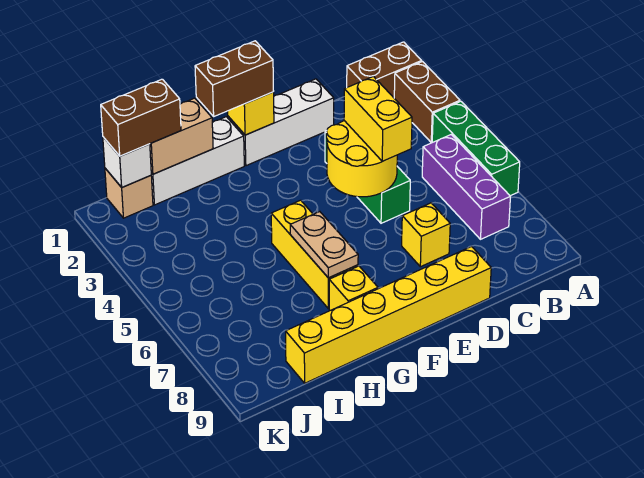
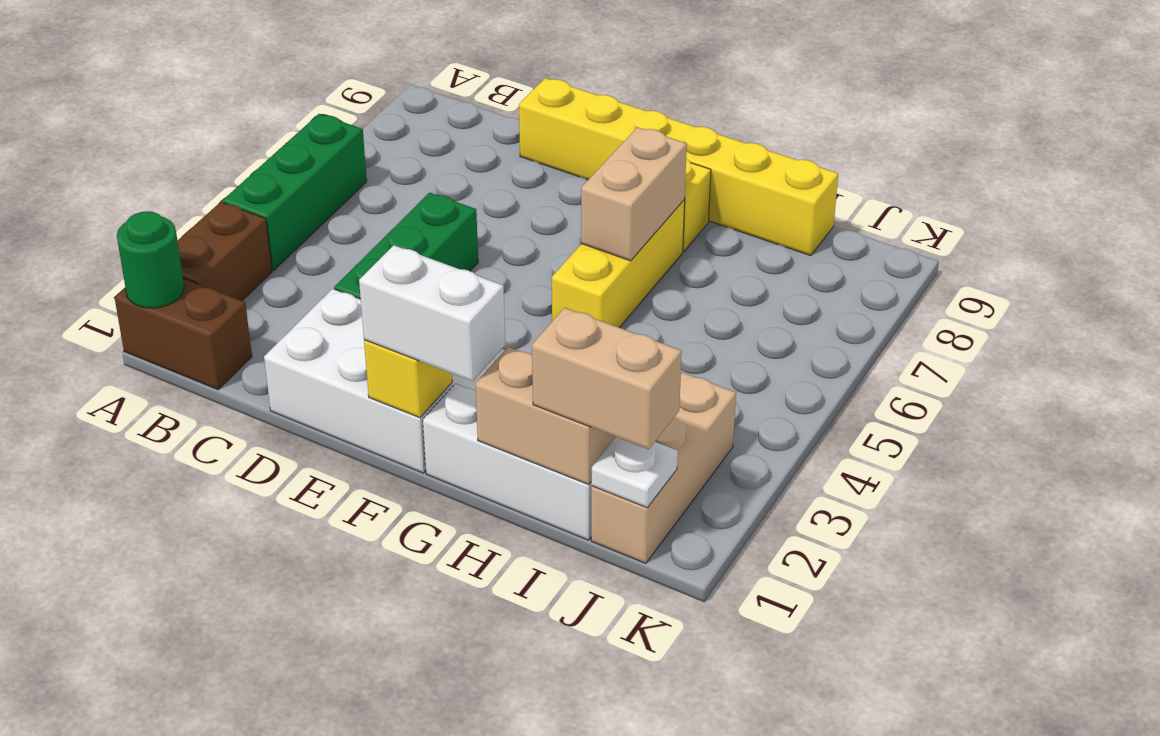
none -> green 1x1 round brick [117,211,184,308]
purple 1x3 brick [422,135,510,239] -> none
white 1x3 brick [228,79,334,166] -> white 2x3 brick [264,289,486,473]
yellow 2x2 round brick [326,121,397,197] -> none
yellow 1x2 brick [344,77,412,161] -> none
yellow 1x1 brick [402,203,450,267] -> none
brown 1x2 brick [195,41,274,116] -> white 1x2 brick [359,245,505,381]
tan 1x2 plate [290,212,358,278] -> tan 1x2 brick [581,127,687,261]
brown 1x2 brick [101,79,181,156] -> tan 1x2 brick [532,308,682,449]
tan 1x1 brick [105,168,153,218] -> tan 1x3 brick [591,373,736,563]
white 1x1 brick [103,137,151,187] -> white 1x1 plate [591,437,678,508]

